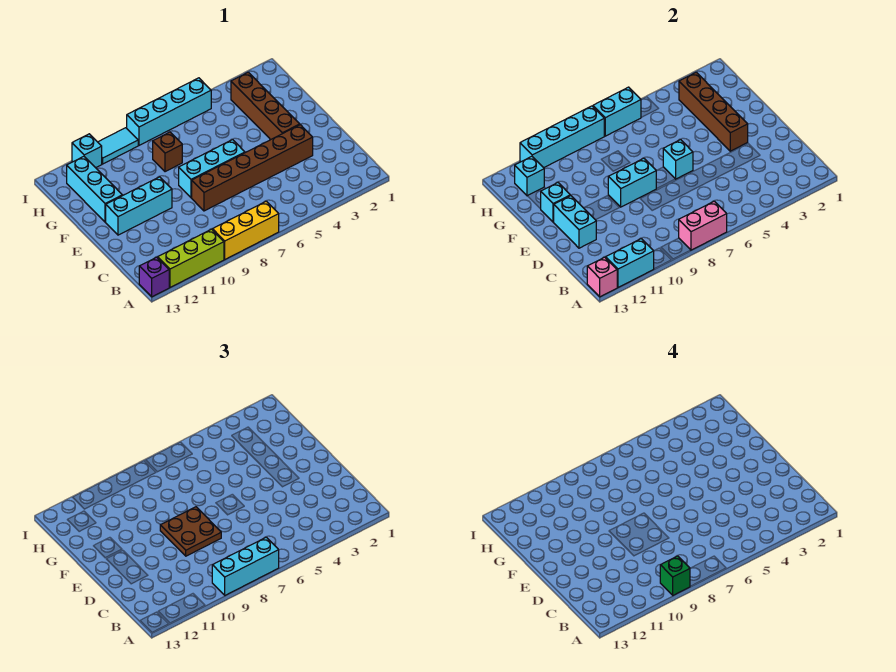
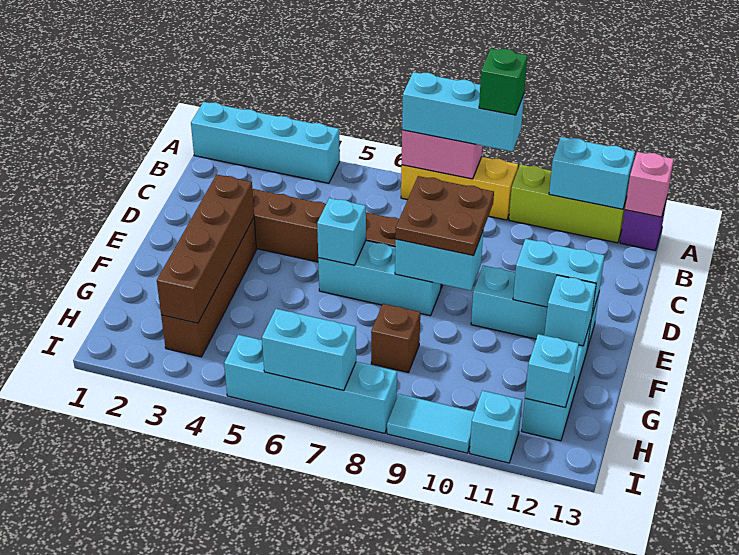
cyan 1x2 brick [554,196,596,248] -> cyan 1x2 brick turned to [513,239,605,314]
cyan 1x4 brick [520,106,604,168] -> cyan 1x4 brick moved to [191,102,340,183]

